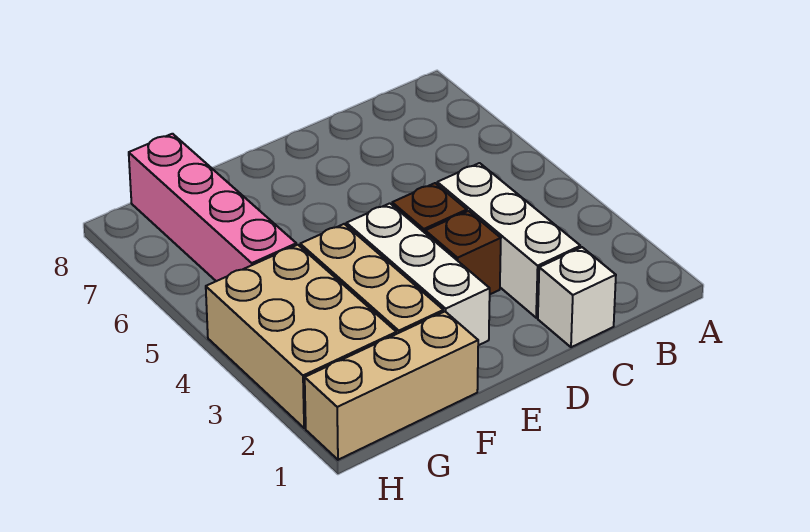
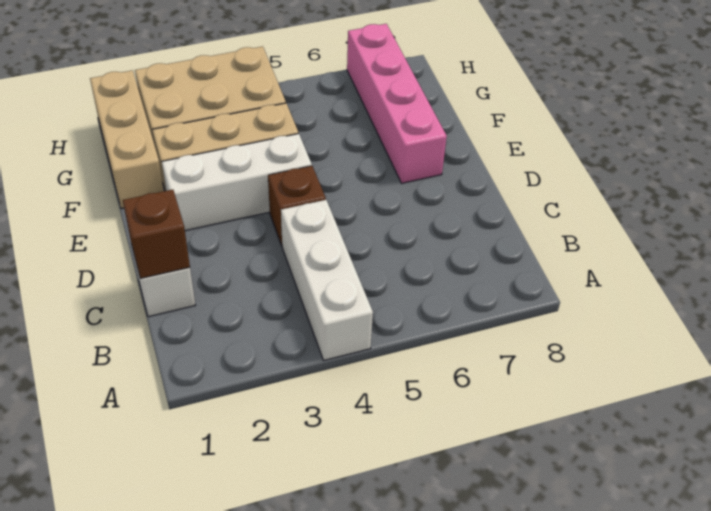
white 1x3 brick [437,163,580,318] -> white 1x3 brick turned to [281,200,373,360]
brown 1x1 brick [425,211,501,294] -> brown 1x1 brick moved to [123,190,190,279]
pink 1x4 brick [129,134,296,281] -> pink 1x4 brick turned to [347,24,447,183]

